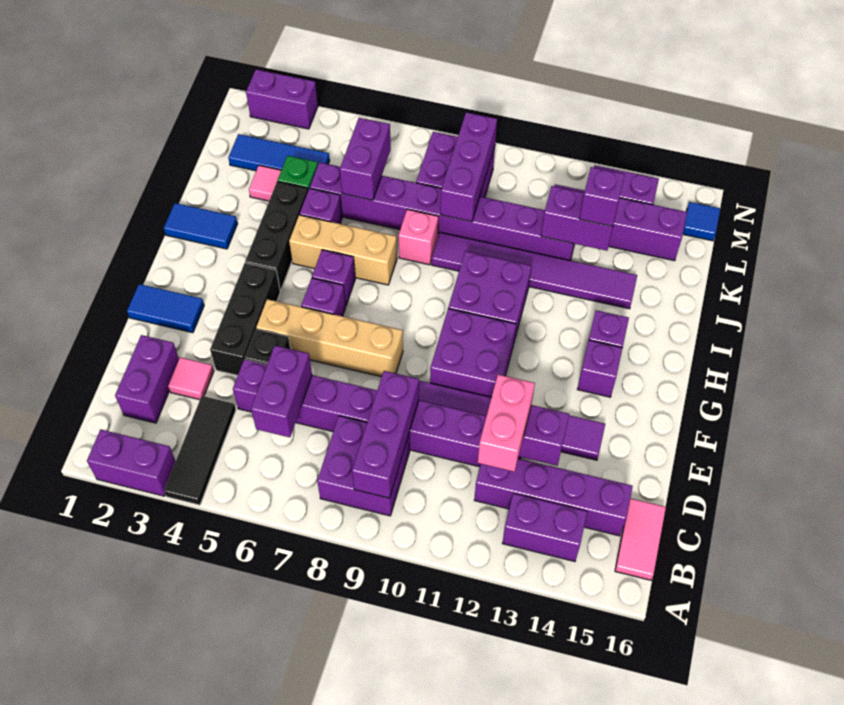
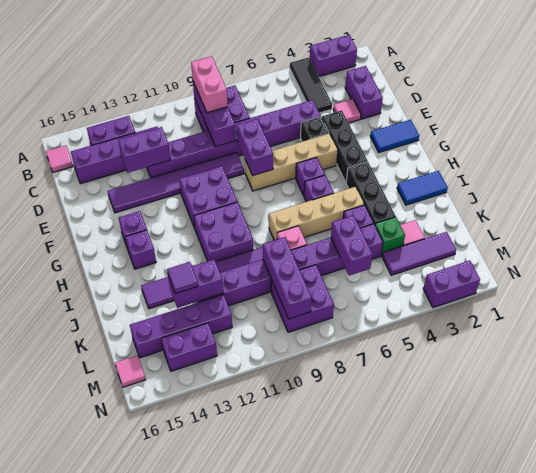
pink 1x2 tile [615,498,666,580] -> pink 1x1 tile [46,145,73,172]
purple 1x2 brick [251,346,312,437] -> purple 1x2 brick moved to [237,119,273,176]
pink 1x2 brick [478,375,535,472] -> pink 1x2 brick moved to [191,56,228,113]
tan 1x3 brick [289,215,397,285] -> tan 1x4 brick [269,187,364,240]
purple 1x1 brick [580,167,625,227] -> purple 1x1 tile [167,262,198,294]
blue 1x3 tile [228,134,330,171] -> purple 1x3 tile [382,232,456,275]
blue 1x1 tile [683,202,720,241] -> pink 1x1 tile [115,355,145,387]

